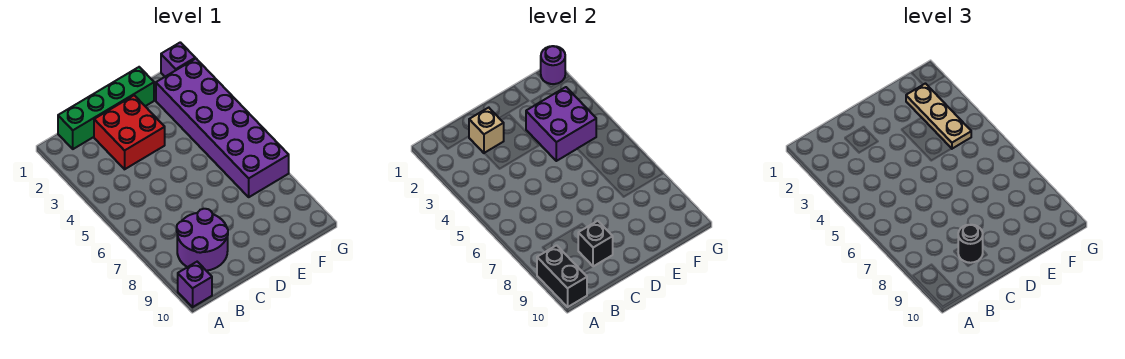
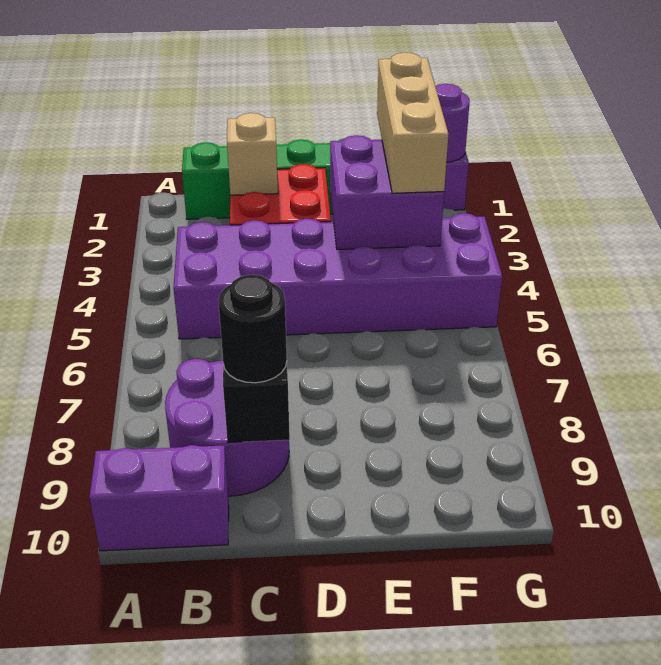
black 1x2 brick [537,245,587,307] -> none
purple 1x1 brick [178,262,212,307] -> purple 1x2 brick [89,445,229,551]
purple 2x6 brick [156,59,289,197] -> purple 2x6 brick turned to [173,213,502,339]
tan 1x3 plate [906,84,971,149] -> tan 1x3 brick [377,53,448,193]

